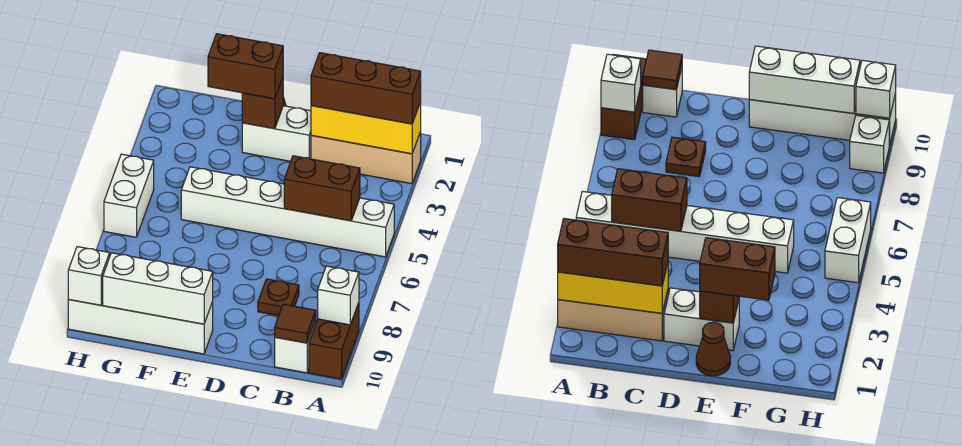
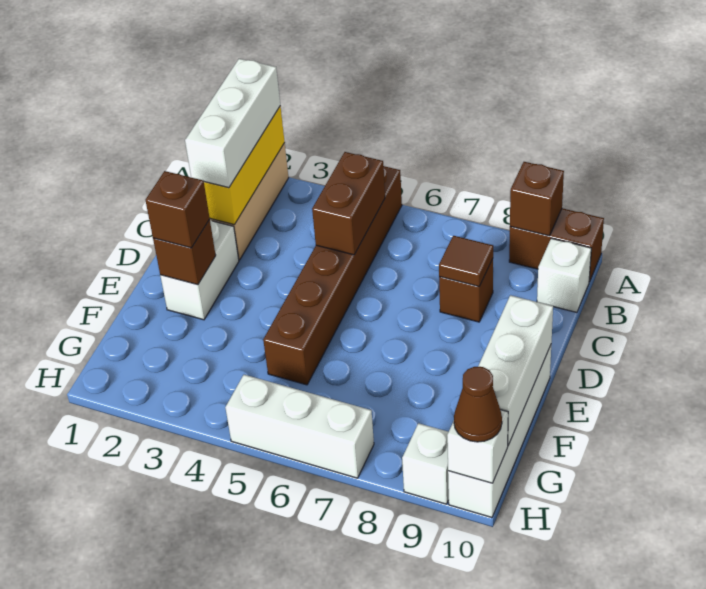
brown 1x3 brick [311,53,421,124] -> white 1x3 brick [185,59,280,188]
white 1x6 brick [181,167,394,257] -> brown 1x6 brick [263,166,402,385]
white 1x1 brick [318,266,359,325] -> brown 1x1 brick [510,162,564,236]
brown 1x1 tile [275,304,316,343] -> brown 1x1 tile moved to [439,236,493,287]
brown 1x1 plate [258,279,299,316] -> brown 1x1 brick [439,259,493,322]
brown 1x1 cone [696,322,730,376] -> brown 1x1 cone moved to [454,367,502,442]
brown 1x2 brick [208,34,283,99] -> brown 1x1 brick [146,171,210,248]
white 1x2 brick [104,154,154,237] -> white 1x3 brick [225,375,374,478]

